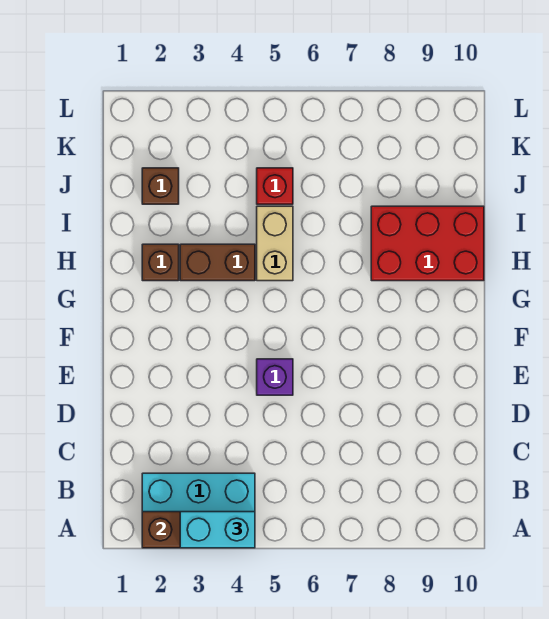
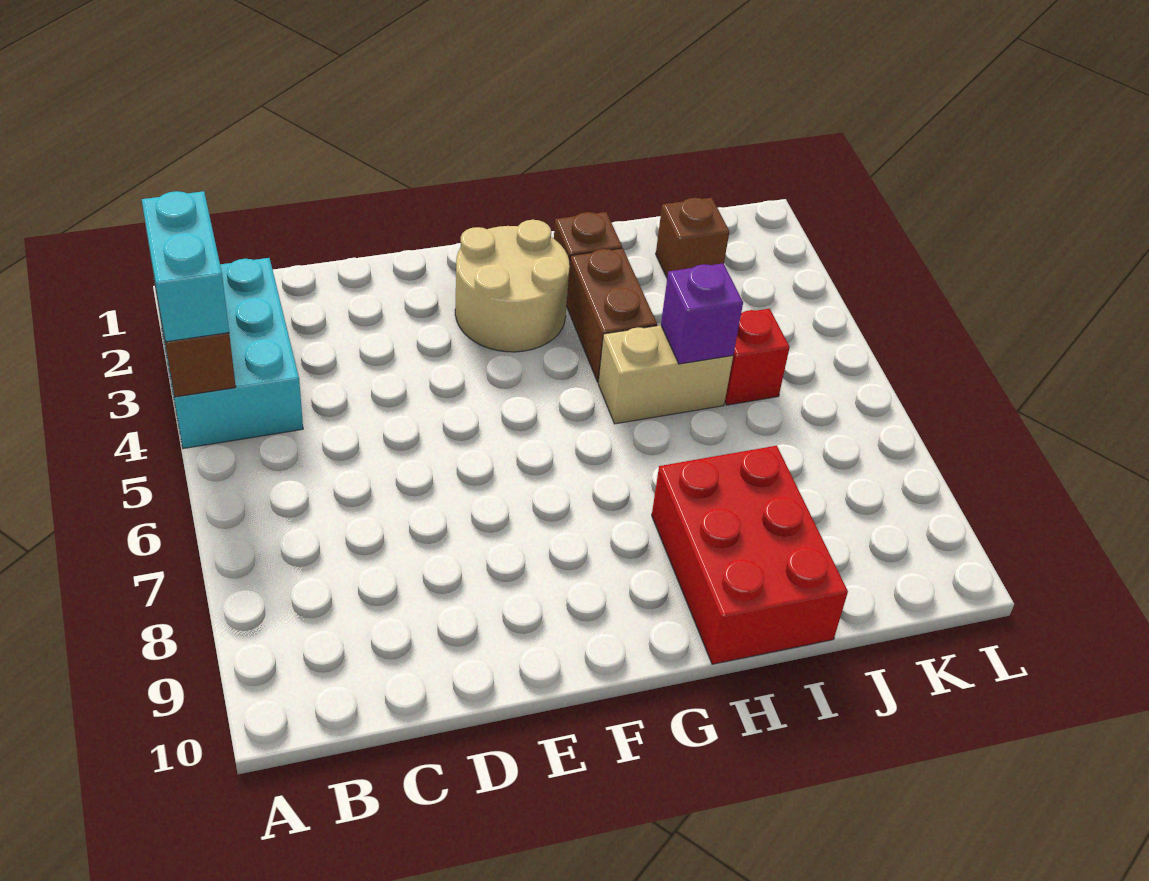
purple 1x1 brick [257,359,293,395] -> purple 1x1 brick moved to [661,263,743,364]
none -> tan 2x2 round brick [455,220,570,352]

